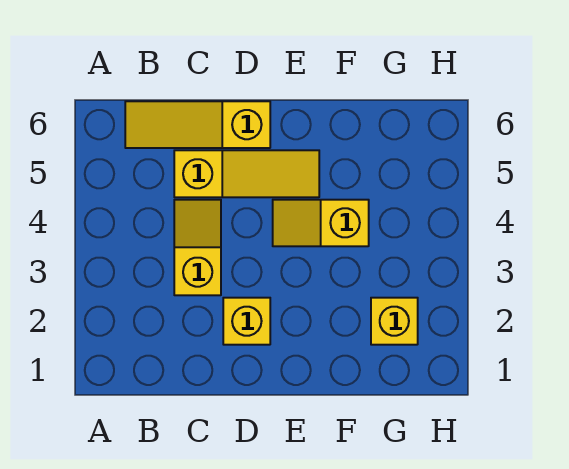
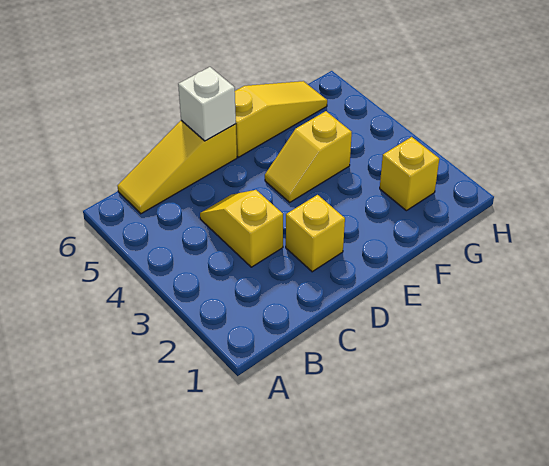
yellow 1x3 slope [174,150,319,197] -> yellow 1x3 slope moved to [235,81,327,157]
none -> white 1x1 brick [178,67,236,141]

